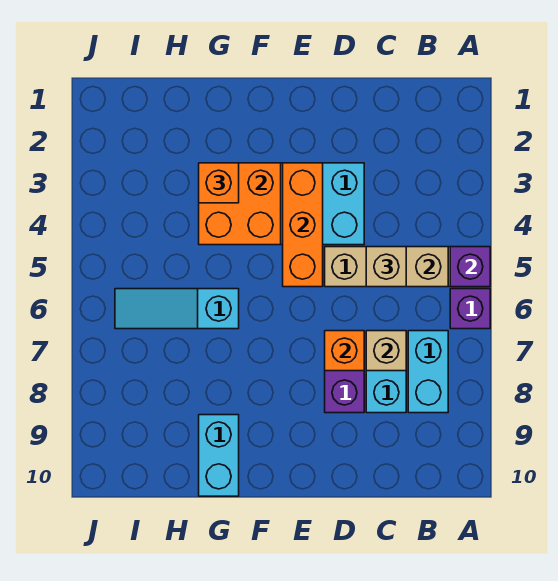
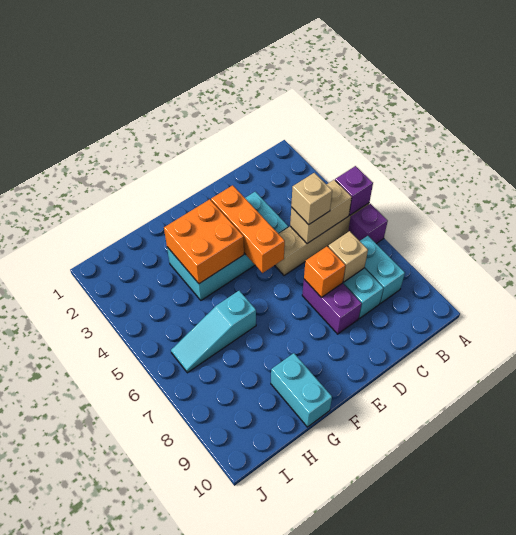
orange 1x1 brick [199,163,239,203] -> none

